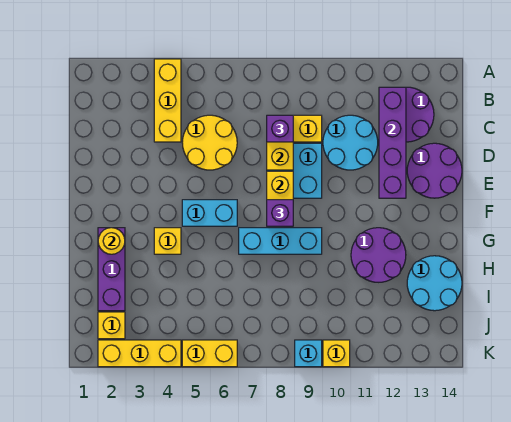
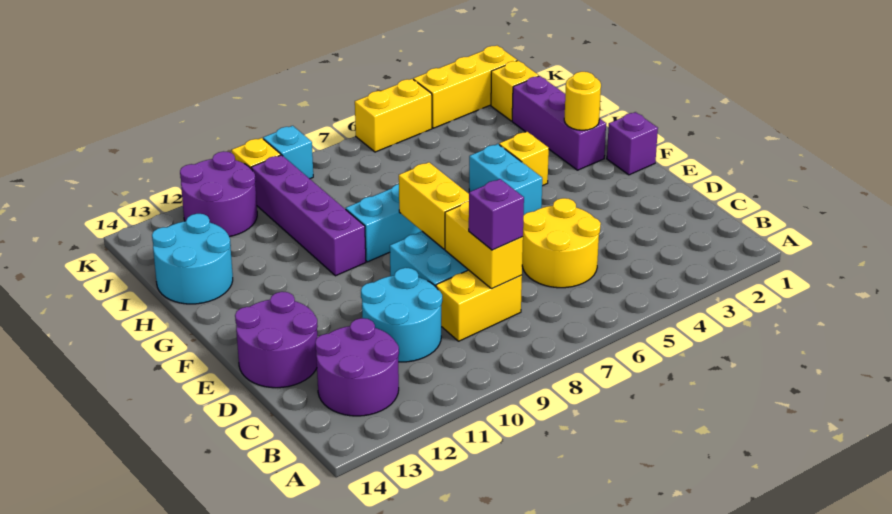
yellow 1x3 brick [154,59,181,142] -> none
purple 1x4 brick [379,87,406,198] -> purple 1x4 brick moved to [251,155,366,276]
cyan 1x2 brick [182,200,237,226] -> cyan 1x2 brick turned to [469,144,542,215]
purple 1x1 brick [267,200,293,226] -> purple 1x1 brick moved to [607,112,658,175]
purple 2x2 round brick [351,228,406,282] -> purple 2x2 round brick moved to [180,151,257,237]

